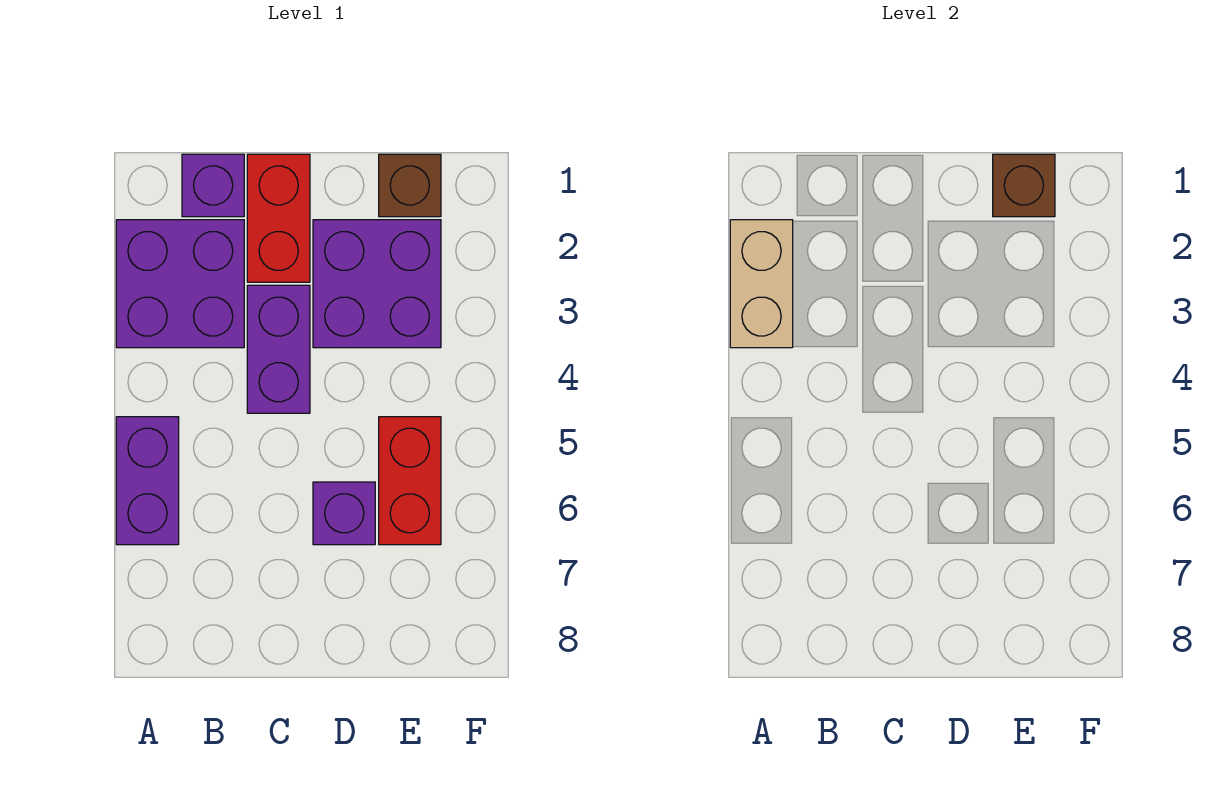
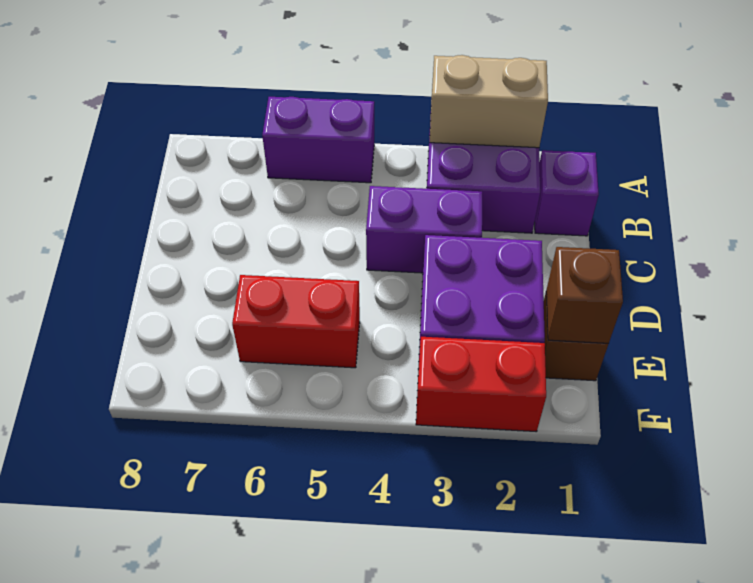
red 1x2 brick [247,154,310,282] -> red 1x2 brick moved to [416,337,546,432]
purple 1x1 brick [313,482,375,545] -> none

